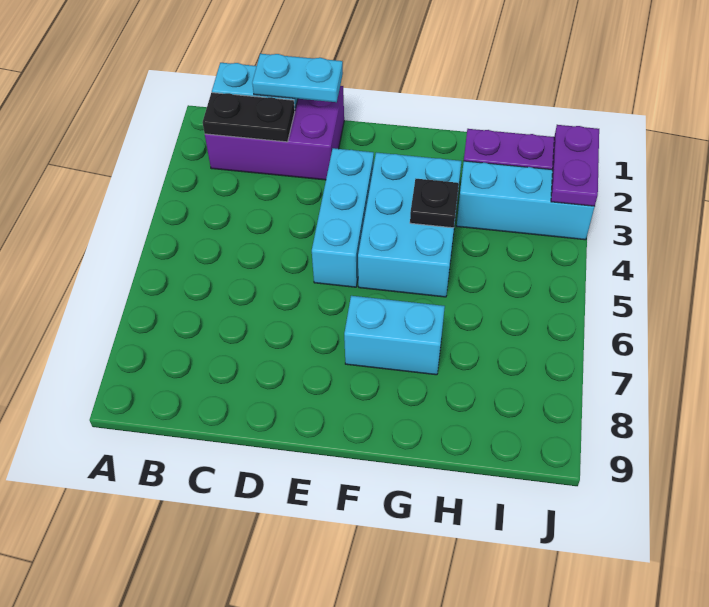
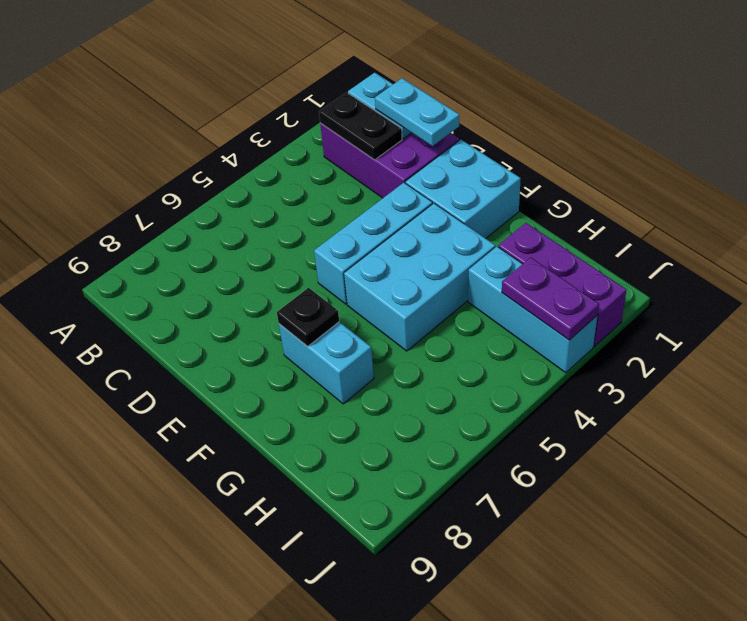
none -> cyan 2x2 brick [405,140,521,238]
black 1x1 plate [410,179,459,228] -> black 1x1 plate moved to [277,288,339,347]
purple 1x2 plate [551,125,599,206] -> purple 1x2 plate turned to [502,258,599,340]

